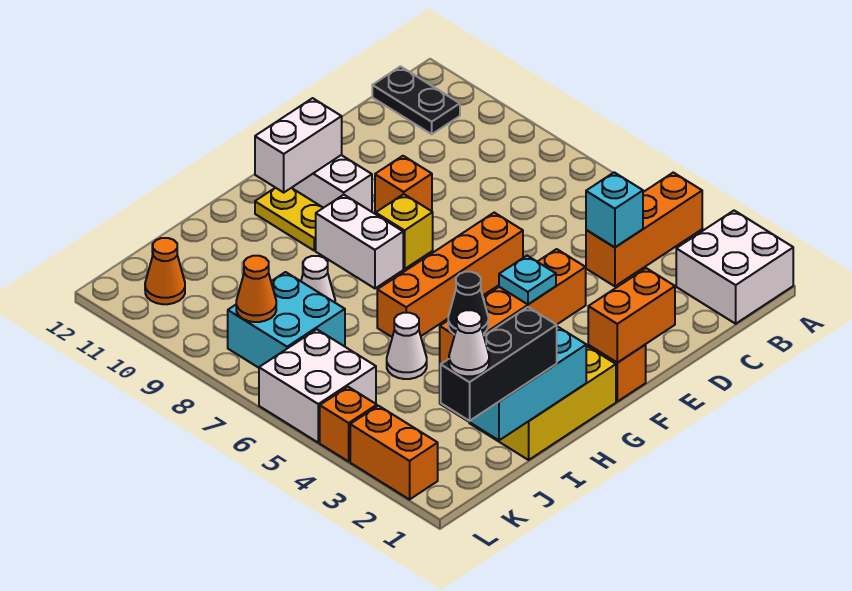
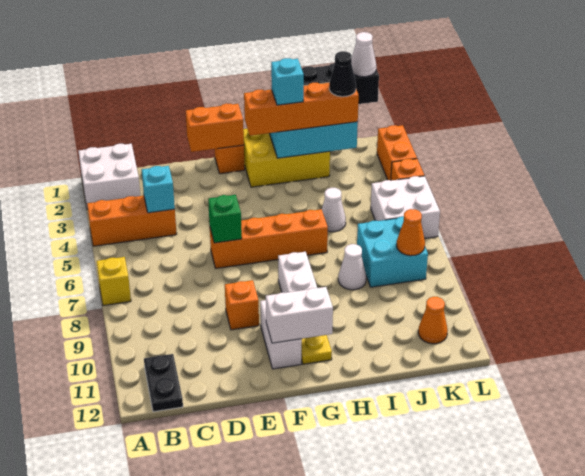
none -> green 1x1 brick [208,195,242,243]
yellow 1x1 brick [376,194,433,269] -> yellow 1x1 brick moved to [97,257,131,306]
cyan 1x1 plate [499,256,556,304] -> cyan 1x1 brick [271,58,304,105]

